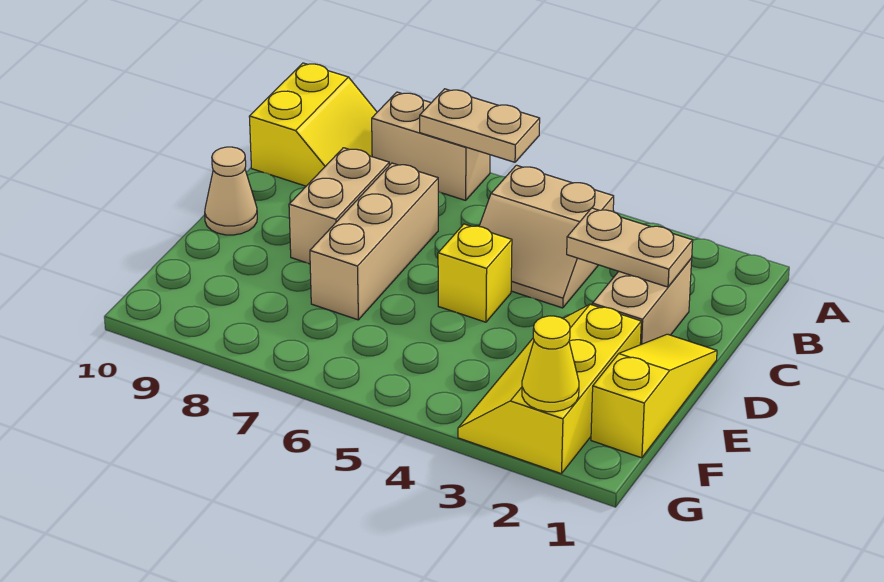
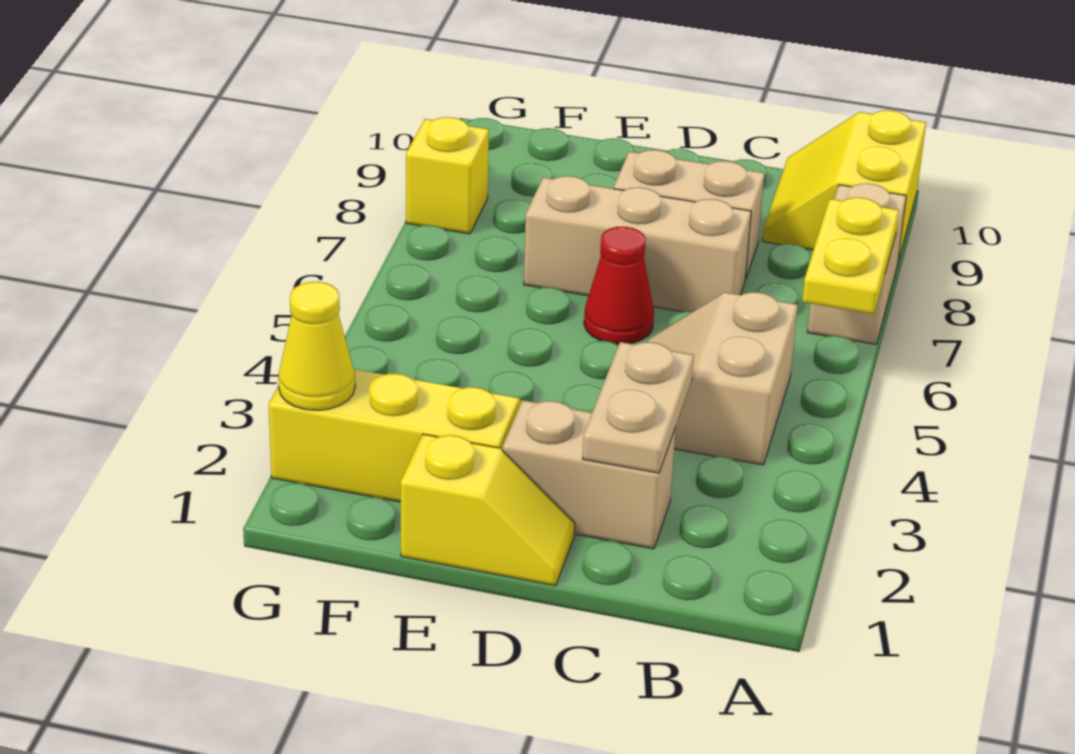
tan 1x2 plate [420,89,540,162] -> yellow 1x2 plate [802,198,899,314]
yellow 2x2 slope [249,63,377,186] -> yellow 2x2 slope turned to [762,110,926,261]
yellow 1x3 slope [591,334,717,458] -> yellow 1x2 slope [401,434,575,586]
yellow 1x1 brick [438,224,512,322] -> yellow 1x1 brick moved to [406,117,489,234]
none -> red 1x1 cone [584,227,654,344]
tan 1x1 cone [205,147,257,235] -> none

